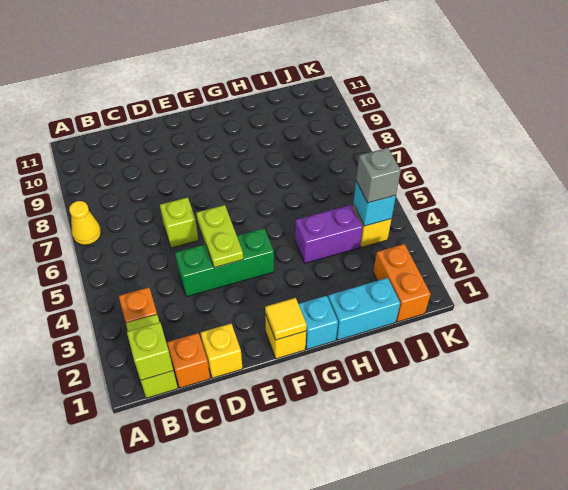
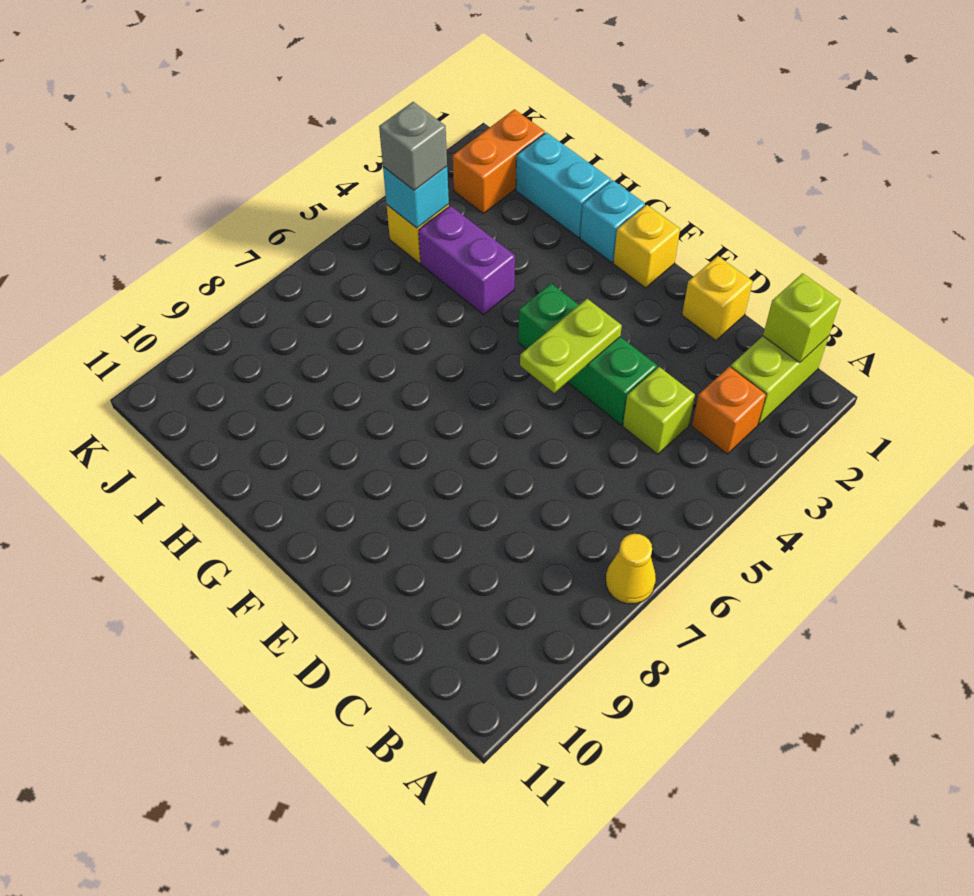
orange 1x1 brick [167,333,210,388] -> none
lime 1x1 brick [160,197,198,248] -> lime 1x1 brick moved to [623,367,695,454]
yellow 1x1 tile [265,298,307,340] -> none

